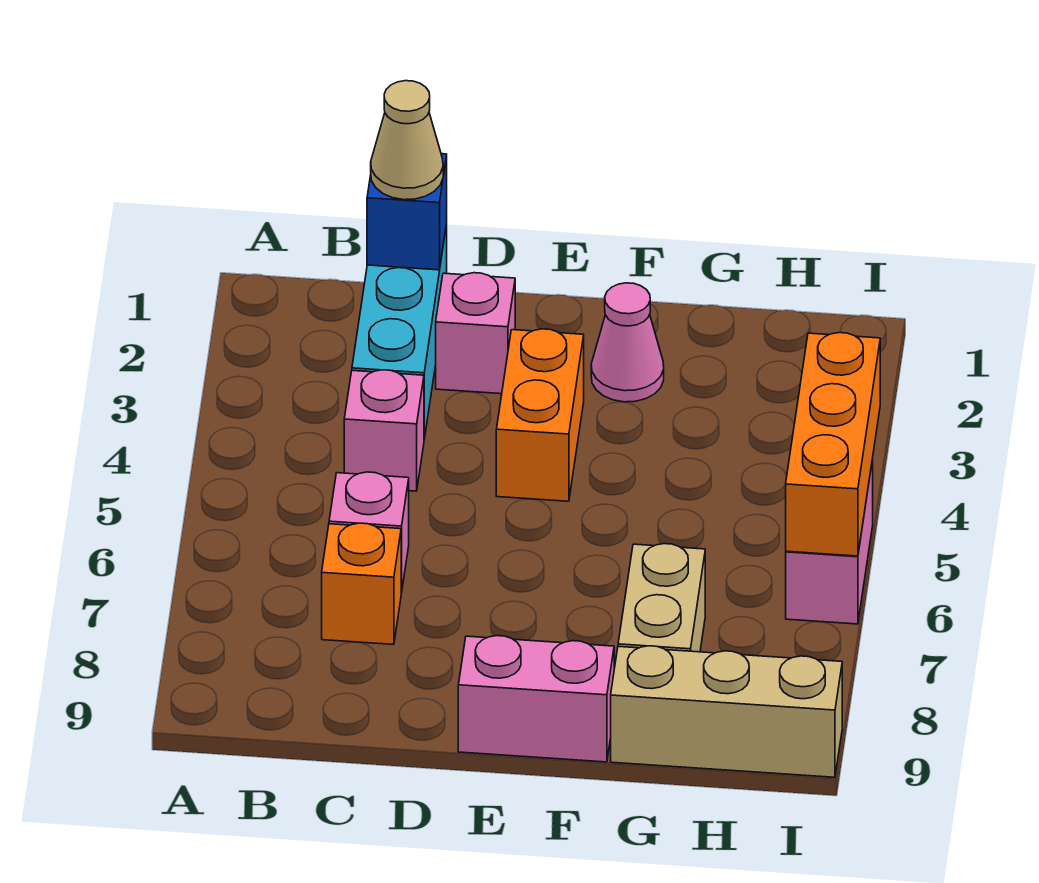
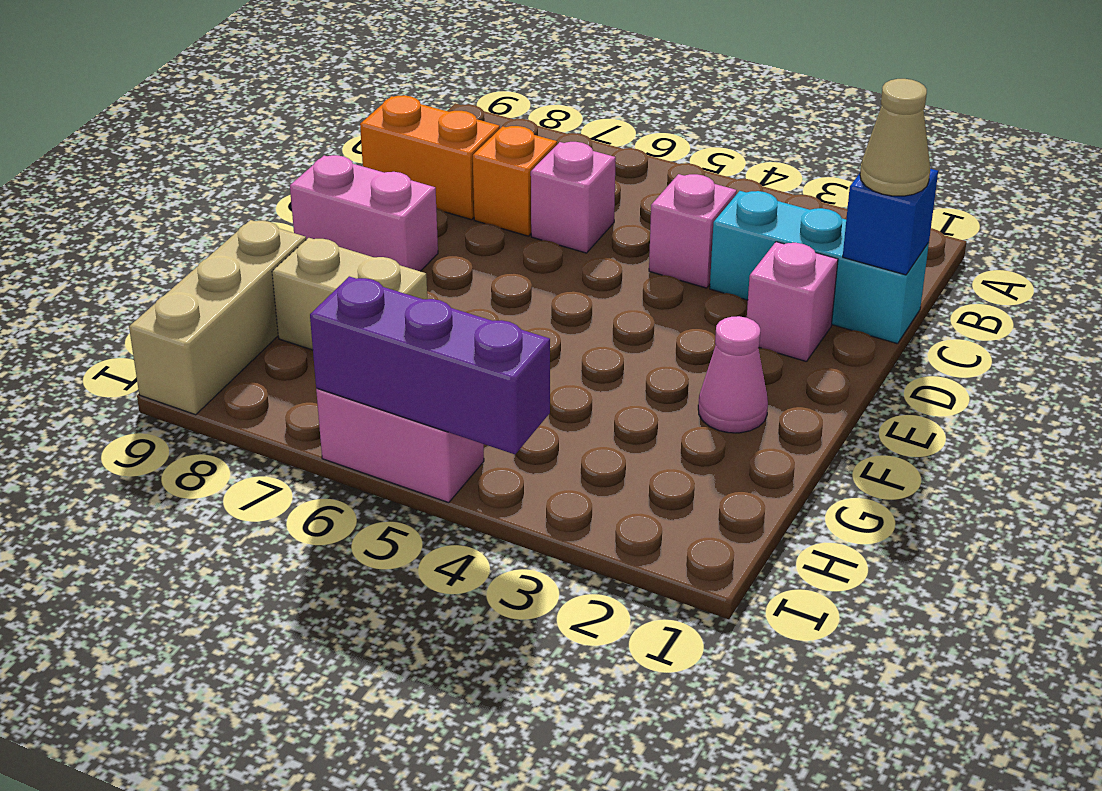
orange 1x2 brick [496,329,584,501] -> orange 1x2 brick moved to [360,95,500,220]
pink 1x2 brick [458,636,614,762] -> pink 1x2 brick turned to [290,155,438,271]
orange 1x3 brick [786,333,880,556] -> purple 1x3 brick [310,276,550,454]

